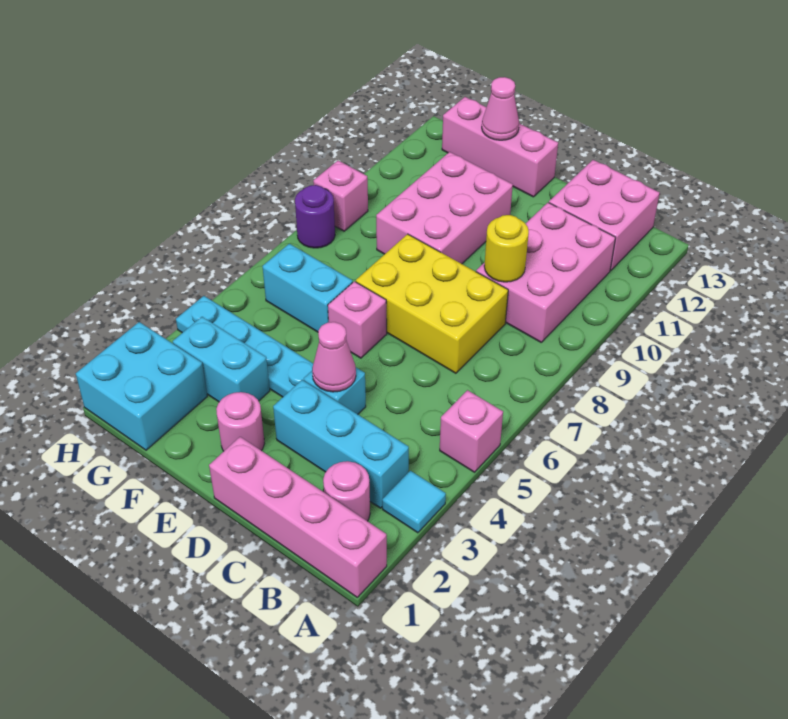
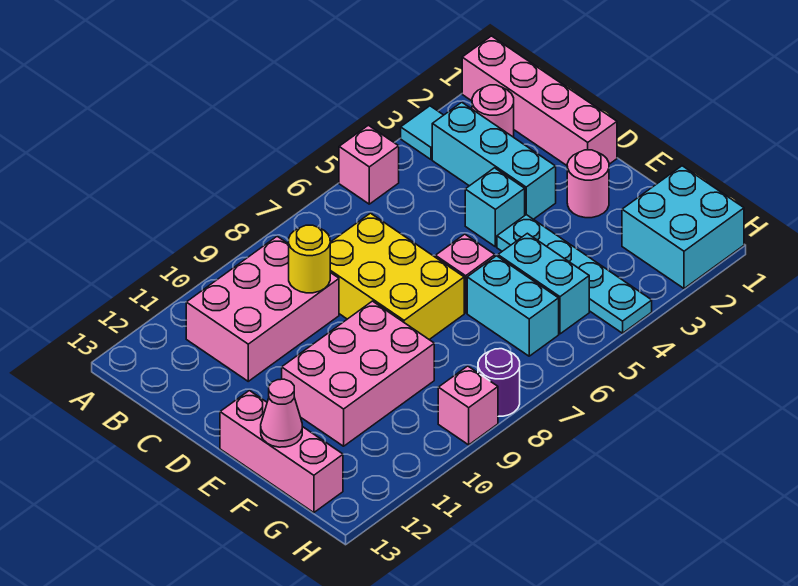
pink 2x2 brick [549,160,660,271] -> none
pink 1x1 cone [312,322,356,392] -> none
cyan 1x2 brick [173,317,270,402] -> cyan 1x2 brick moved to [498,233,589,334]

